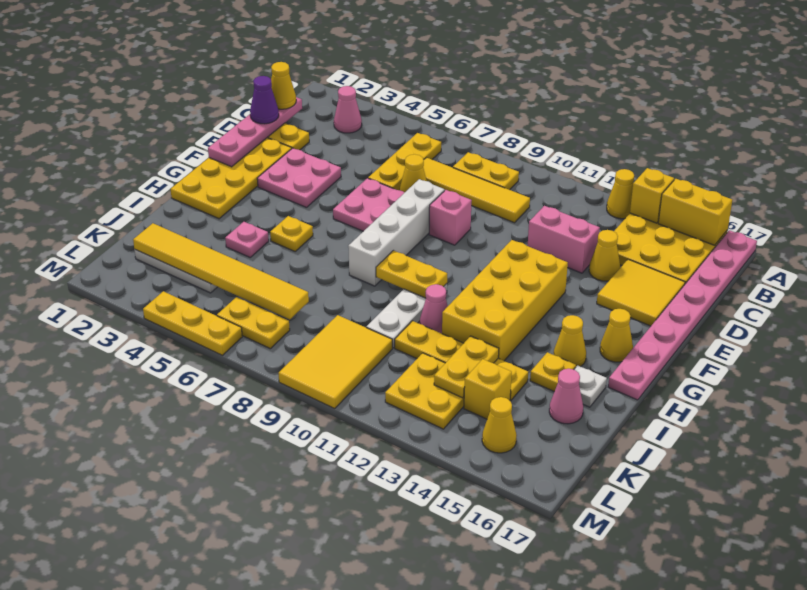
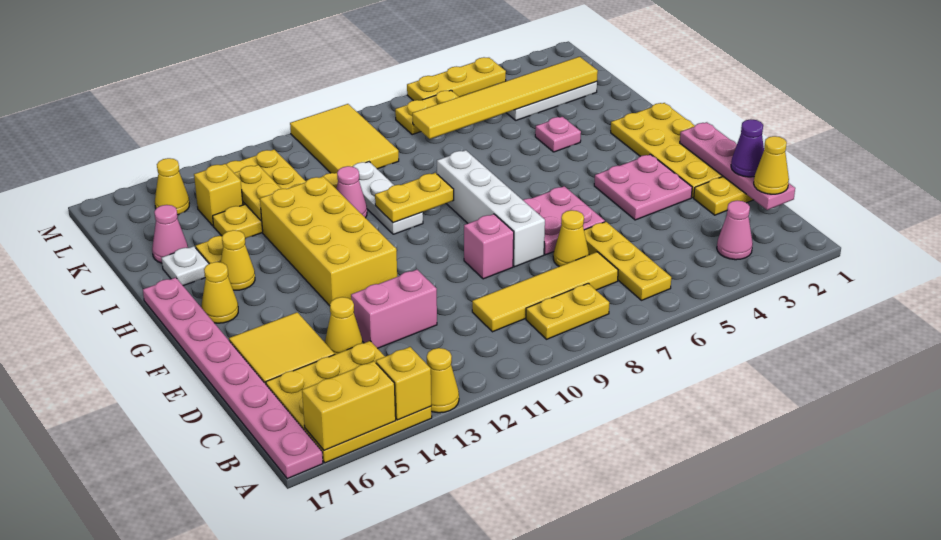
yellow 1x1 plate [270,216,313,251] -> none

